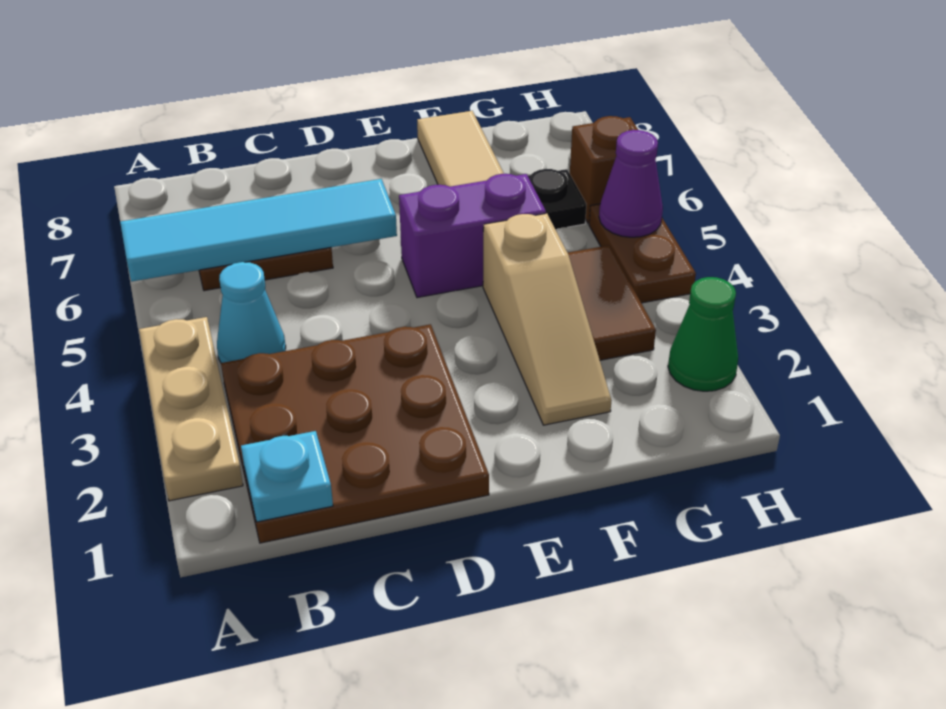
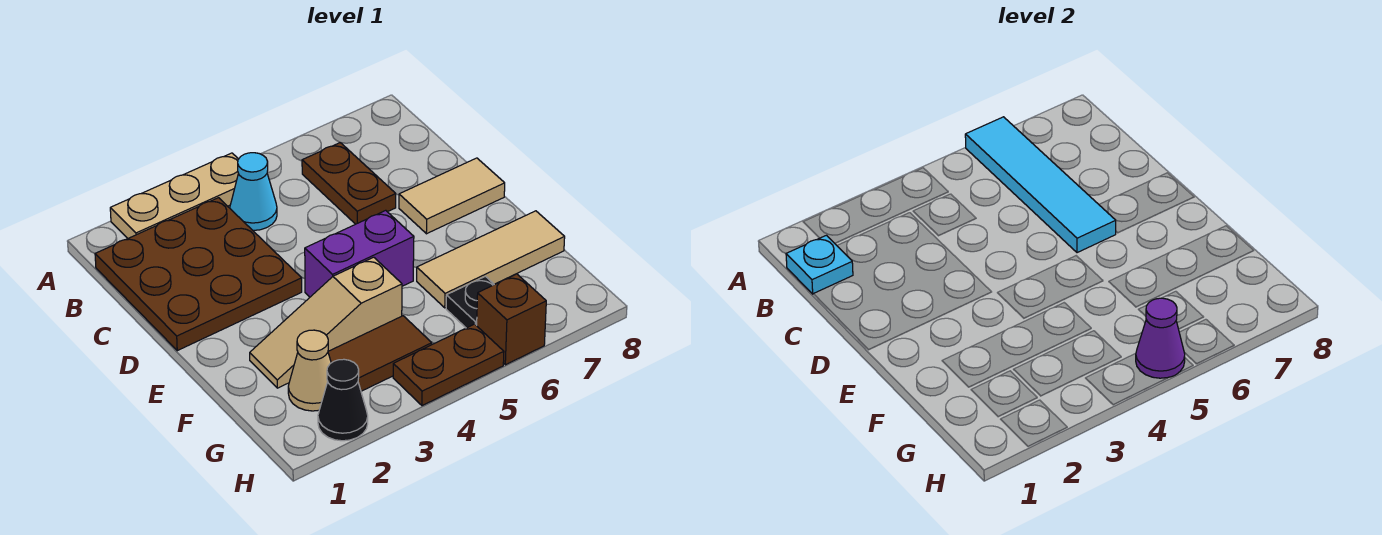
none -> tan 1x2 tile [399,158,505,234]
purple 1x2 brick [399,174,546,298] -> purple 1x2 brick turned to [305,210,414,297]
none -> tan 1x1 cone [288,330,331,411]
green 1x1 cone [668,277,738,391] -> black 1x1 cone [318,359,368,441]

